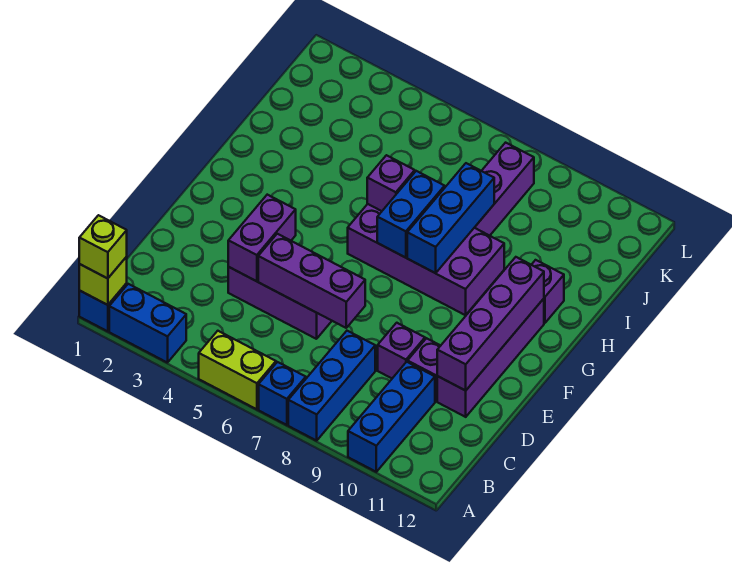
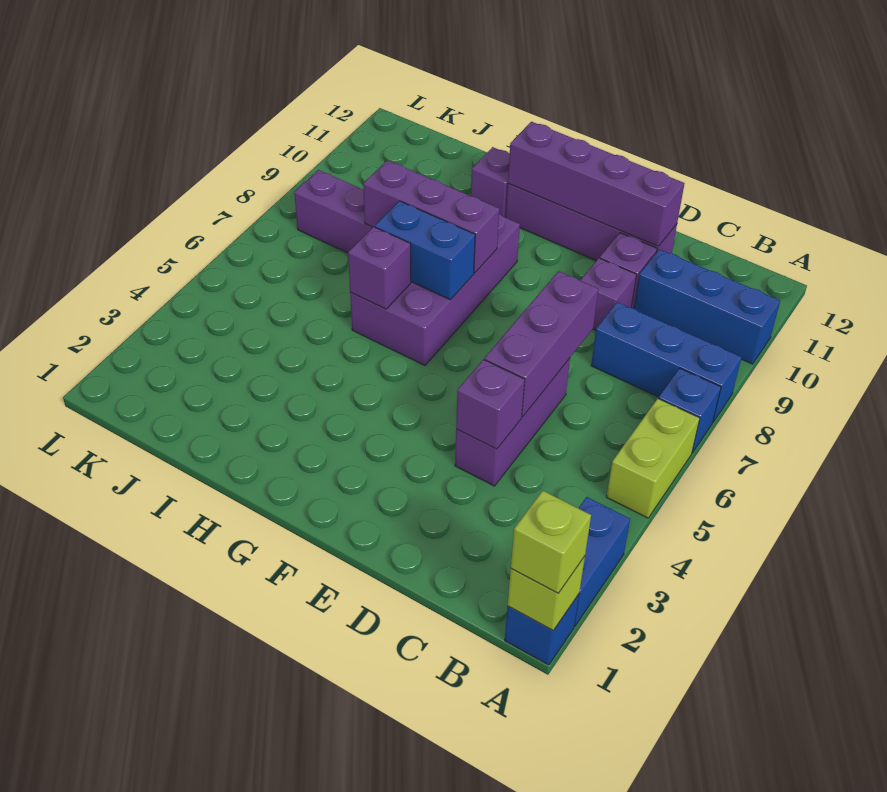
purple 1x2 brick [228,195,296,281] -> purple 1x1 brick [456,359,525,449]
blue 1x3 brick [407,163,494,273] -> purple 1x3 brick [363,160,499,273]

